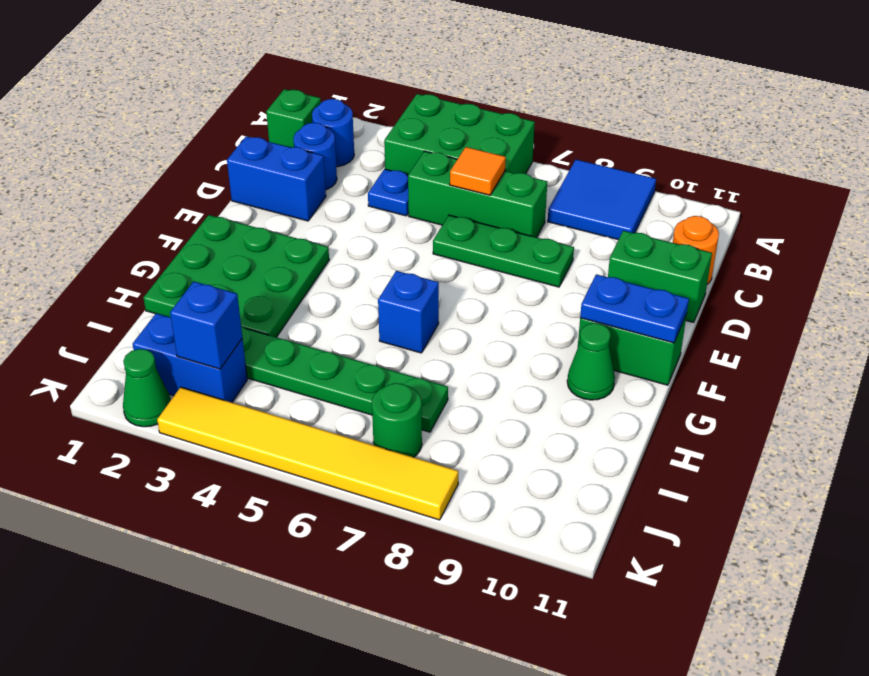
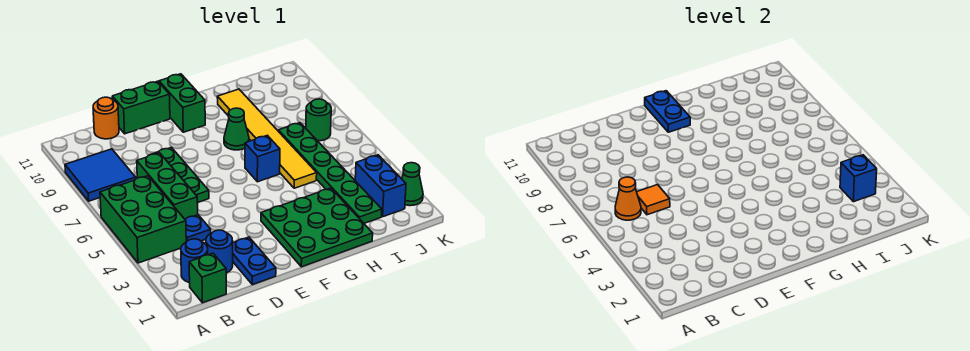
none -> orange 1x1 cone [615,177,641,220]
blue 1x2 brick [227,136,326,221] -> blue 1x2 plate [233,237,276,285]
green 1x2 brick [608,231,712,322] -> green 1x2 brick turned to [112,81,170,134]
green 1x1 cone [567,323,615,400] -> green 1x1 cone moved to [224,108,249,150]
yellow 1x6 tile [157,387,458,520] -> yellow 1x6 tile moved to [217,89,317,188]

